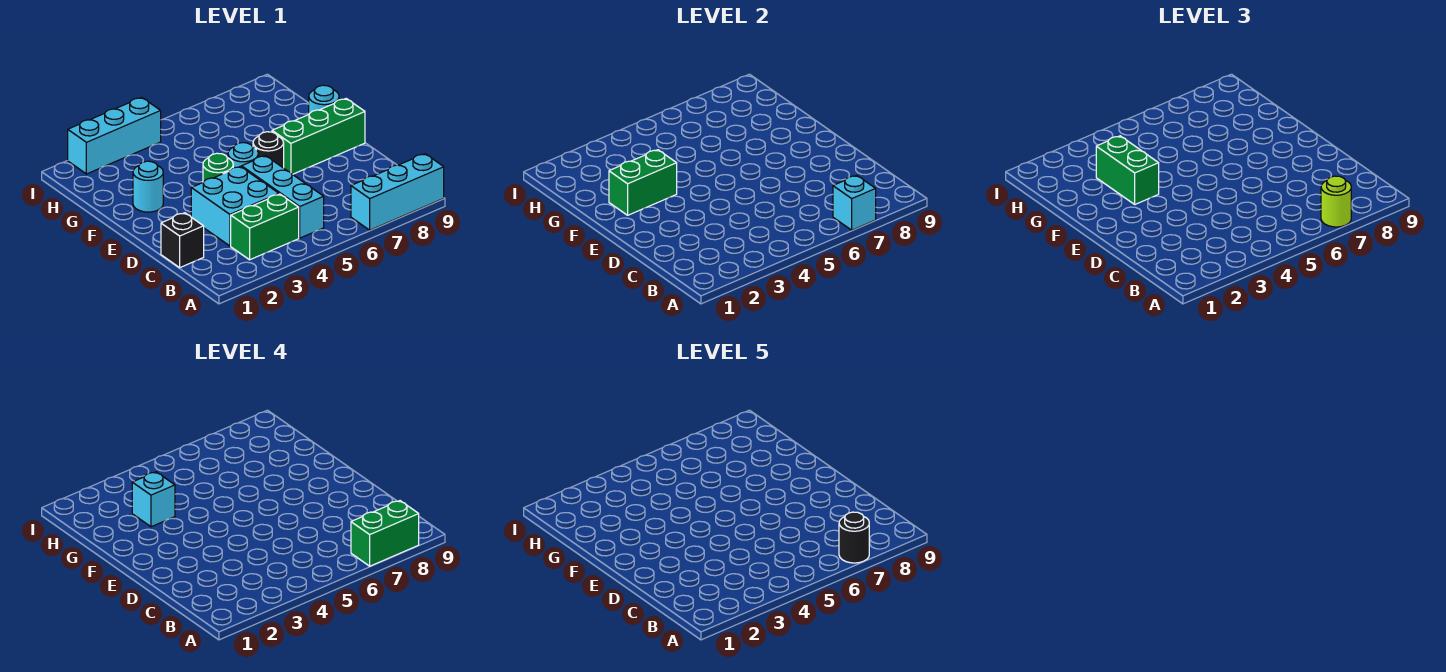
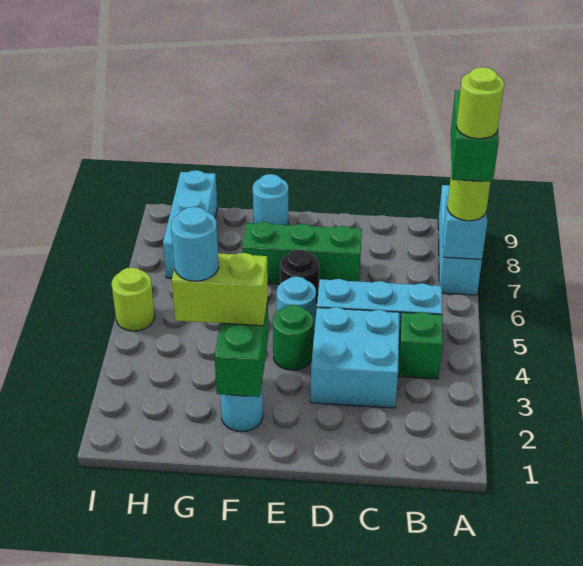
black 1x1 round brick [839,512,869,563] -> lime 1x1 round brick [456,67,504,139]
green 1x2 brick [231,194,299,260] -> green 1x1 brick [398,312,443,379]
black 1x1 brick [161,213,204,267] -> none
green 1x3 brick [272,99,365,174] -> green 1x3 brick turned to [242,222,362,286]
green 1x2 brick [1096,136,1159,204] -> lime 1x2 brick [172,253,268,326]
cyan 1x1 brick [132,472,175,527] -> cyan 1x1 round brick [171,207,219,281]
cyan 1x3 brick [68,97,161,174] -> cyan 1x3 brick moved to [163,170,217,278]
none -> lime 1x1 round brick [112,267,155,331]

